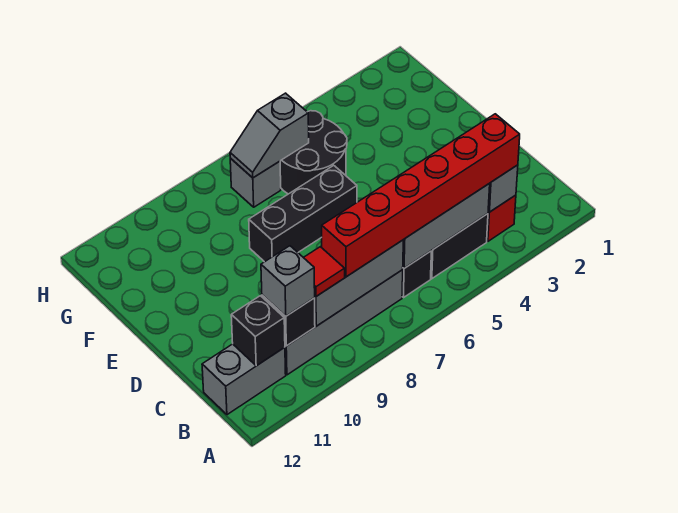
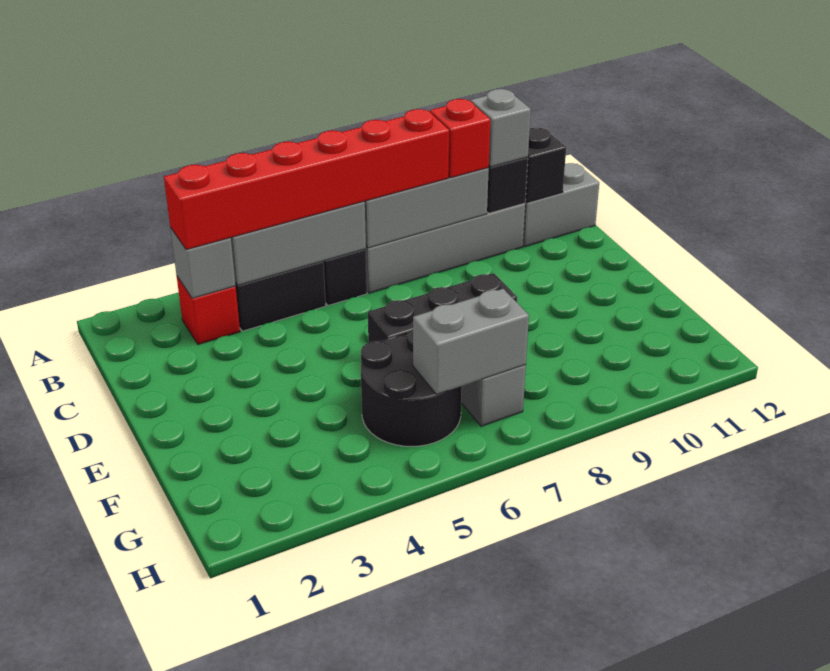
red 1x1 tile [303,247,345,296] -> red 1x1 brick [430,99,490,178]
grey 1x2 slope [230,93,309,178] -> grey 1x2 brick [413,289,529,394]

